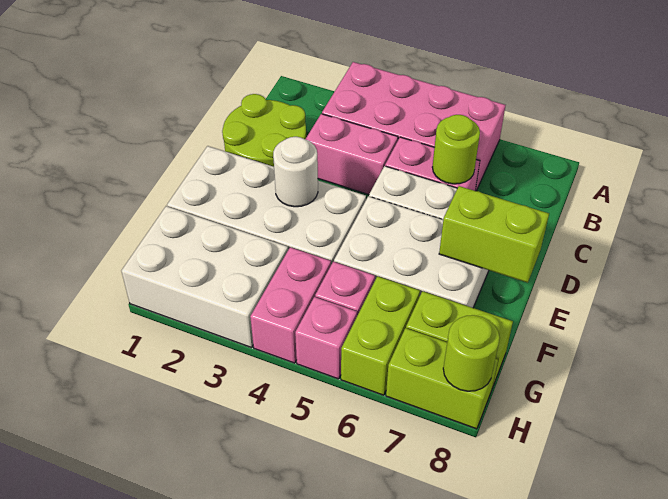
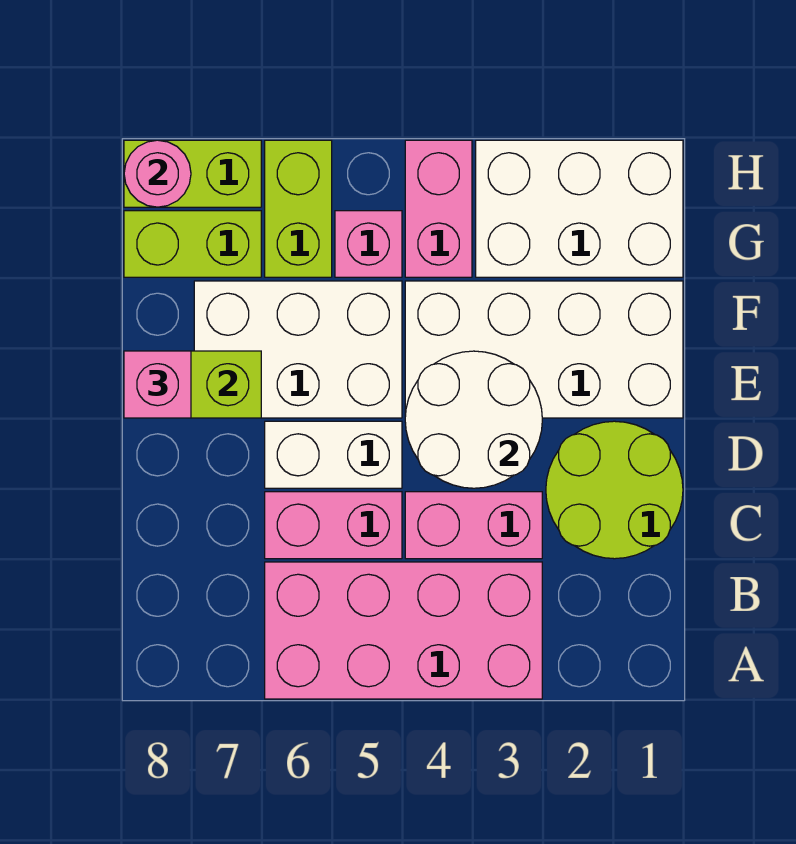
lime 1x1 round brick [432,115,480,184] -> none
white 1x1 round brick [273,137,318,207] -> white 2x2 round brick [405,351,542,488]
pink 1x1 brick [295,297,357,379] -> pink 1x1 brick moved to [124,351,191,418]
lime 1x1 round brick [443,315,500,391] -> pink 1x1 round brick [124,140,191,207]

